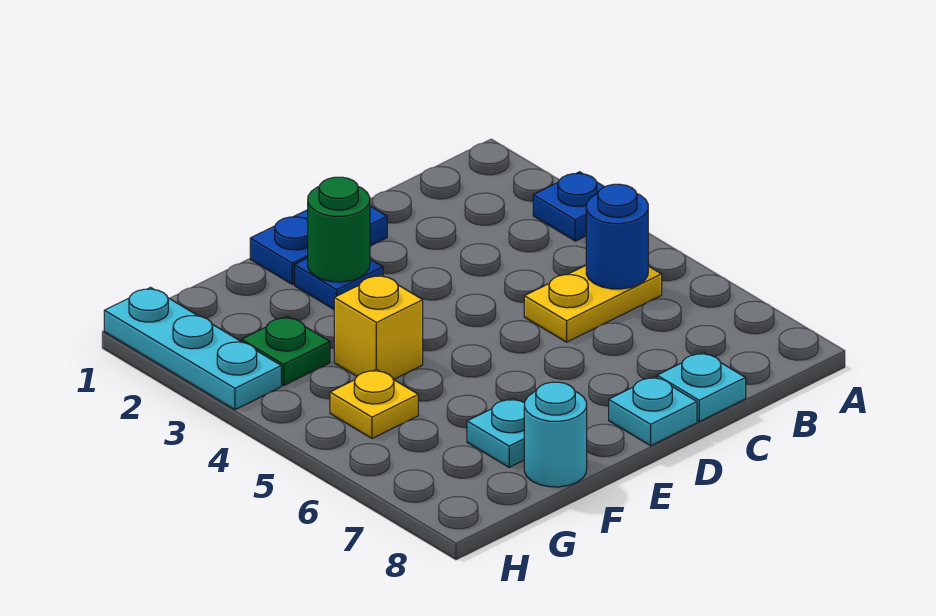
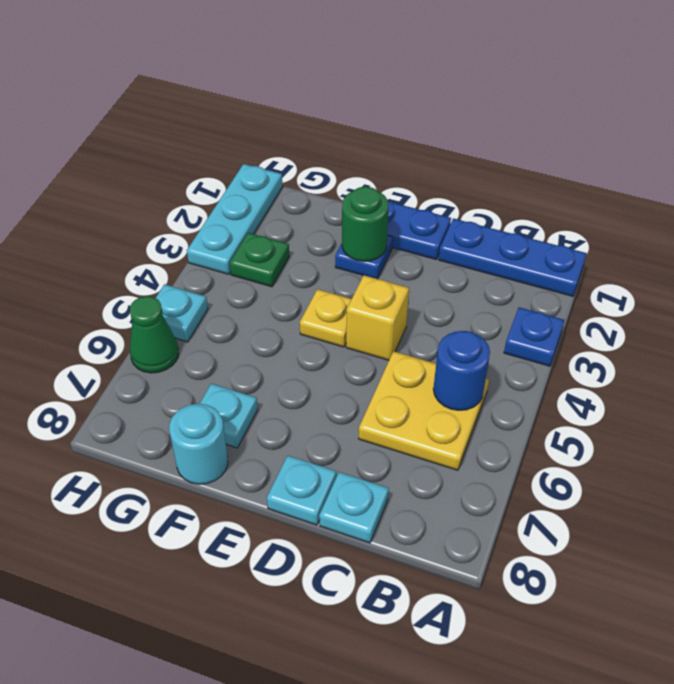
none -> blue 1x3 plate [439,218,586,296]
yellow 1x2 plate [524,266,662,342] -> yellow 2x2 plate [359,351,489,470]
yellow 1x1 brick [334,275,423,380] -> yellow 1x1 brick moved to [346,275,409,360]
yellow 1x1 plate [330,369,418,439] -> yellow 1x1 plate moved to [300,289,351,347]
none -> cyan 1x1 plate [156,284,208,342]
none -> green 1x1 cone [130,296,179,373]

